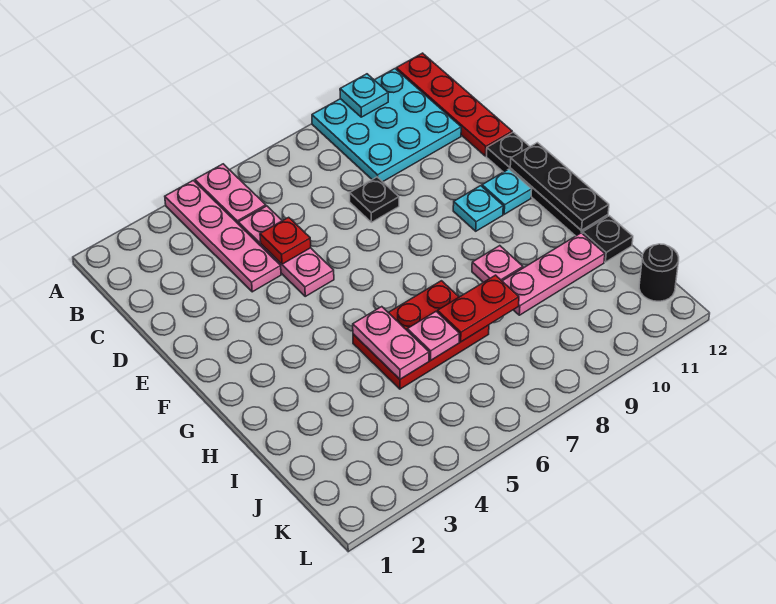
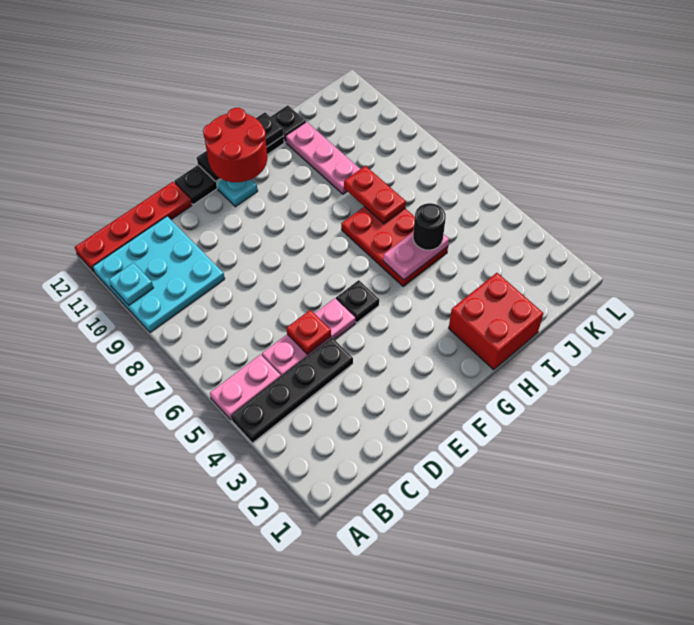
pink 1x4 plate [165,180,281,292] -> black 1x4 plate [231,338,353,443]
black 1x1 plate [350,177,399,222] -> black 1x1 plate moved to [336,280,379,323]
cyan 1x1 plate [453,186,503,231] -> none
none -> red 2x2 round brick [203,108,267,182]
none -> red 2x2 brick [449,273,543,370]
pink 1x1 plate [472,246,523,282] -> none
pink 1x1 plate [407,312,459,360] -> none
black 1x1 round brick [639,244,679,301] -> black 1x1 round brick moved to [413,203,446,250]

